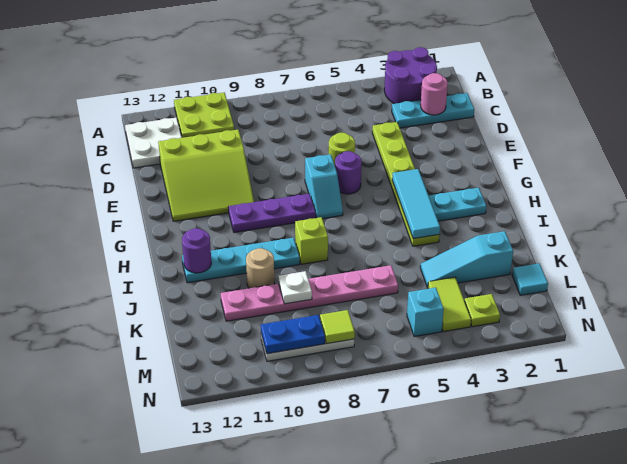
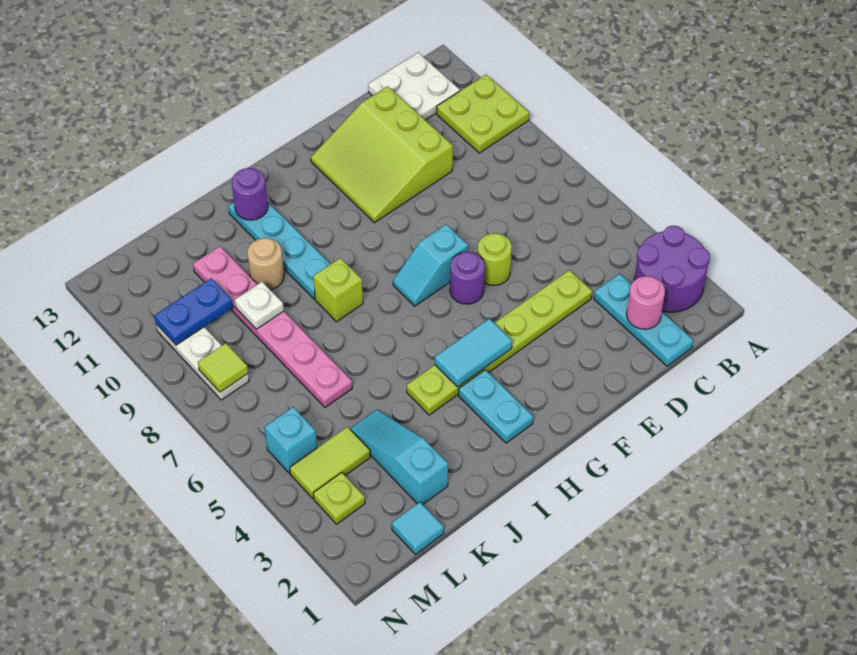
cyan 1x3 tile [392,169,440,239] -> cyan 1x2 tile [435,319,512,387]
purple 1x3 plate [228,194,315,232] -> none
blue 1x2 plate [261,315,325,354] -> blue 1x2 plate turned to [154,278,233,345]

